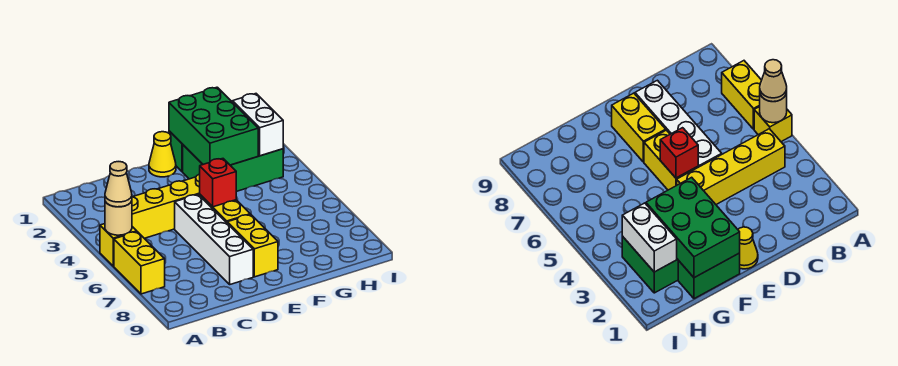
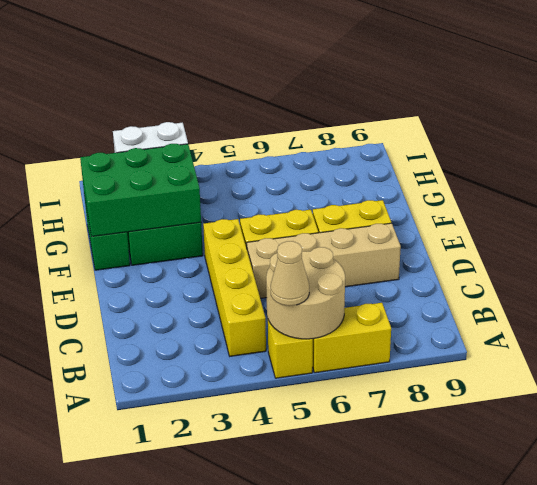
tan 1x1 round brick [105,201,132,235] -> tan 2x2 round brick [266,247,345,339]
white 1x4 brick [175,195,253,284] -> tan 1x4 brick [247,223,401,298]
yellow 1x1 cone [149,132,176,177] -> none
red 1x1 brick [200,159,236,207] -> none

